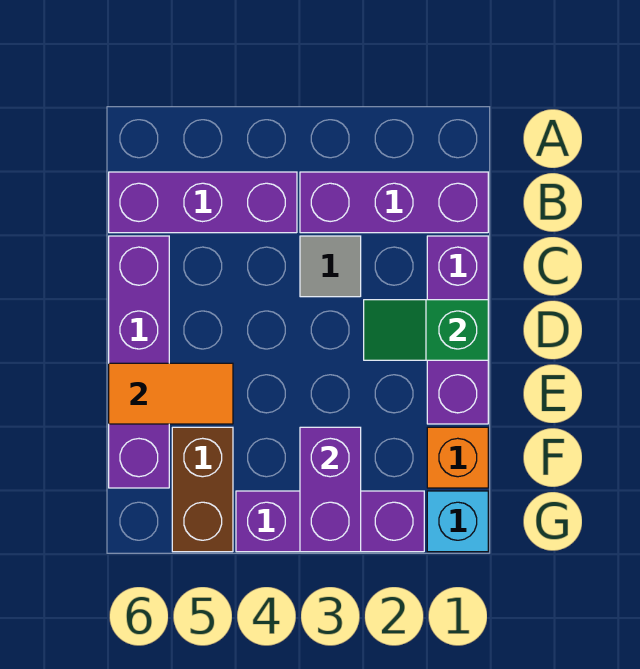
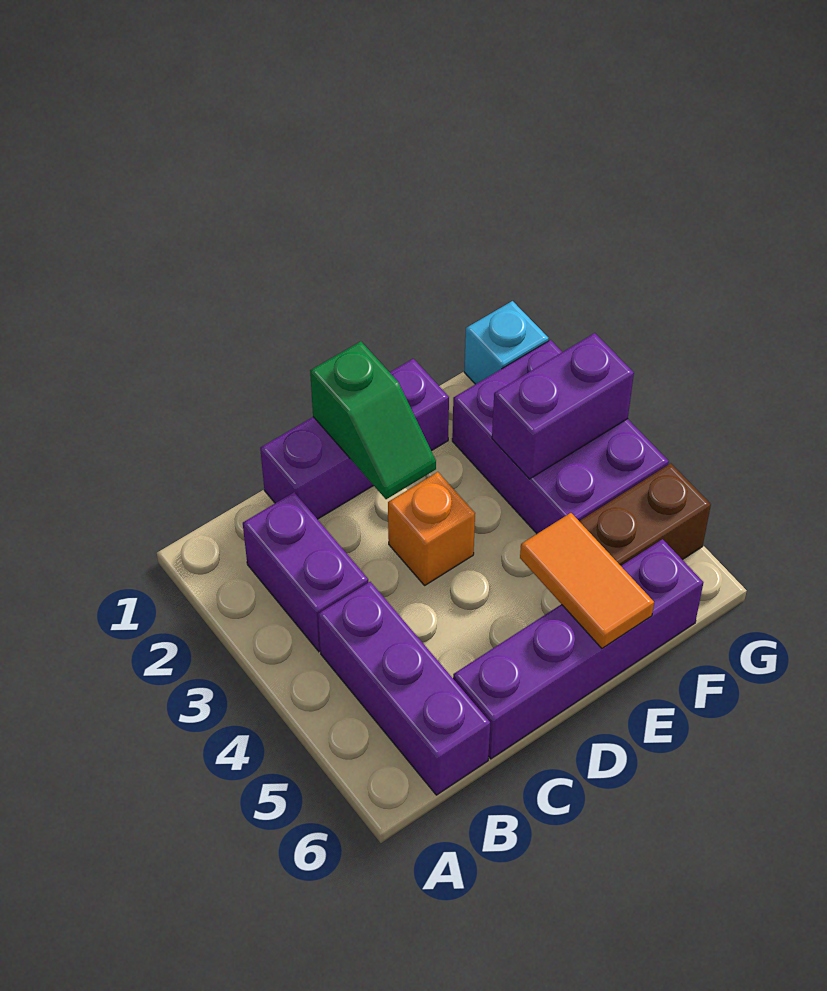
purple 1x3 brick [300,172,488,233] -> purple 1x2 brick [243,492,368,652]
grey 1x1 tile [300,236,361,297] -> none
orange 1x1 brick [427,427,488,488] -> orange 1x1 brick moved to [388,472,475,585]
purple 1x3 brick [236,491,424,552] -> purple 2x3 brick [452,340,669,534]

